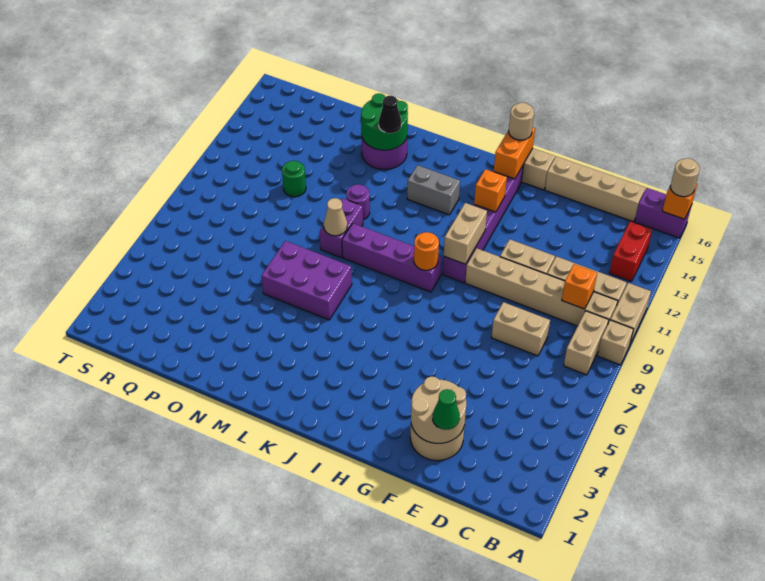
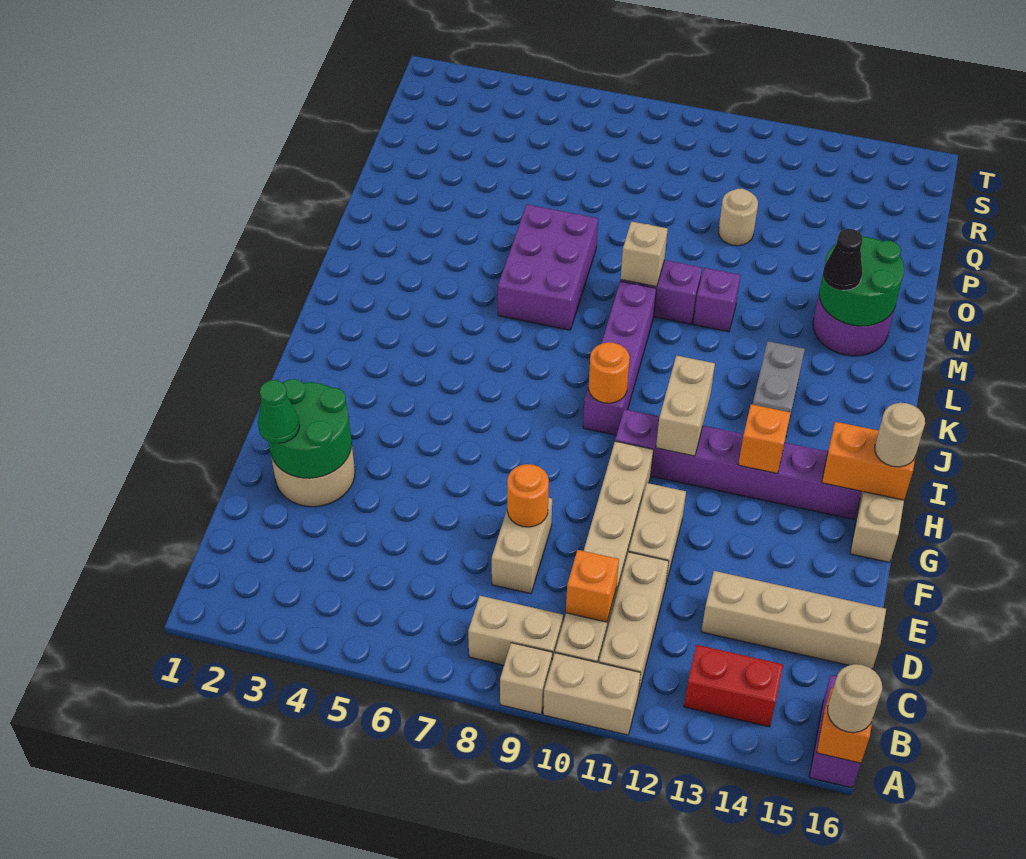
tan 1x4 brick [545,156,645,222] -> tan 1x4 brick turned to [701,571,886,669]
tan 2x2 round brick [411,376,466,443] -> green 2x2 round brick [269,379,352,478]
none -> orange 1x1 round brick [507,464,549,527]
tan 1x2 brick [444,203,487,264] -> tan 1x2 brick turned to [656,355,715,456]
tan 1x1 cone [324,198,347,236] -> tan 1x1 brick [621,221,668,287]
purple 1x1 round brick [346,184,370,220] -> purple 1x1 brick [693,268,740,332]
green 1x1 round brick [282,161,306,197] -> tan 1x1 round brick [718,189,758,246]

